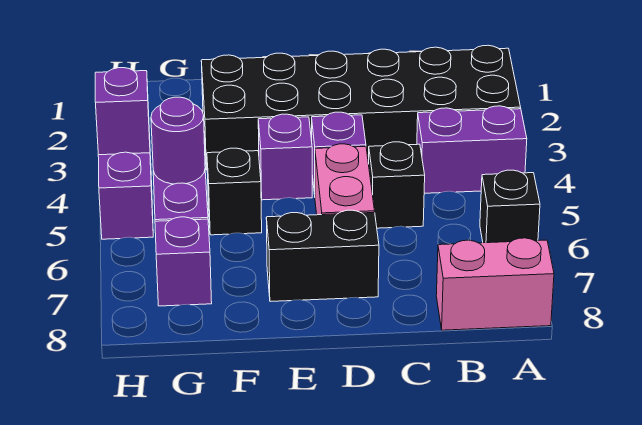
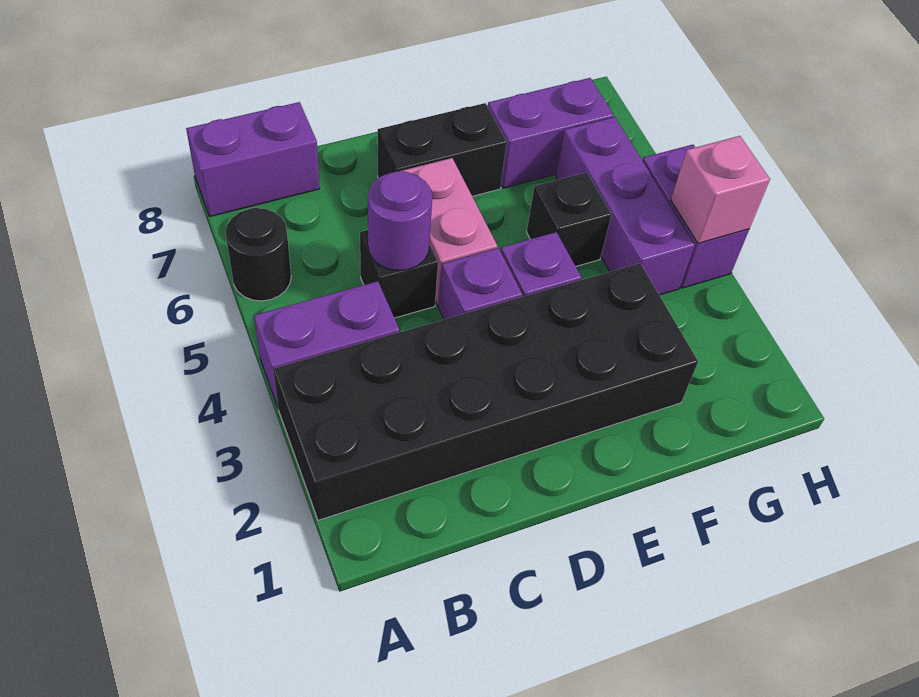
black 1x1 brick [480,170,540,243] -> black 1x1 round brick [225,208,291,301]
pink 1x2 brick [436,238,554,330] -> purple 1x2 brick [186,102,320,217]
purple 1x1 round brick [151,97,205,184] -> purple 1x1 round brick moved to [368,171,432,271]
purple 1x1 brick [155,217,212,306] -> purple 1x2 brick [488,78,614,188]
purple 1x1 brick [95,68,150,155] -> pink 1x1 brick [671,136,770,243]

